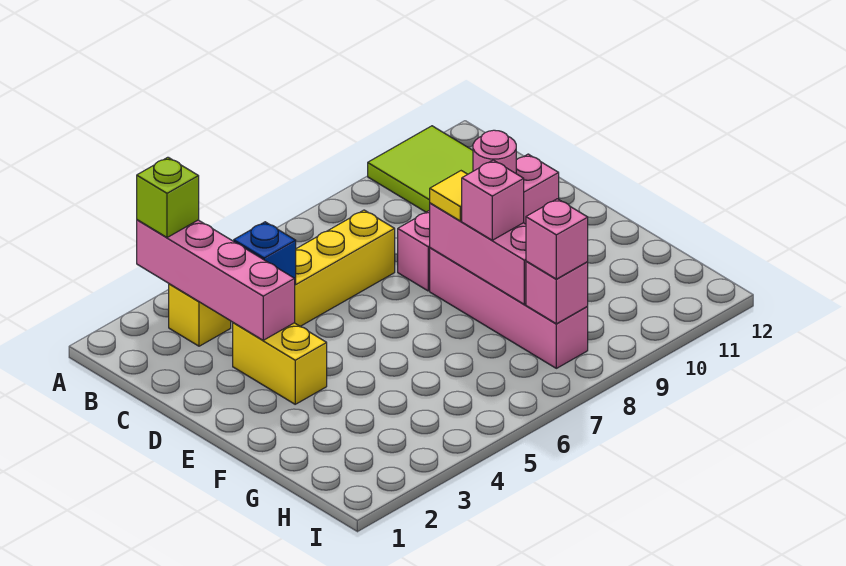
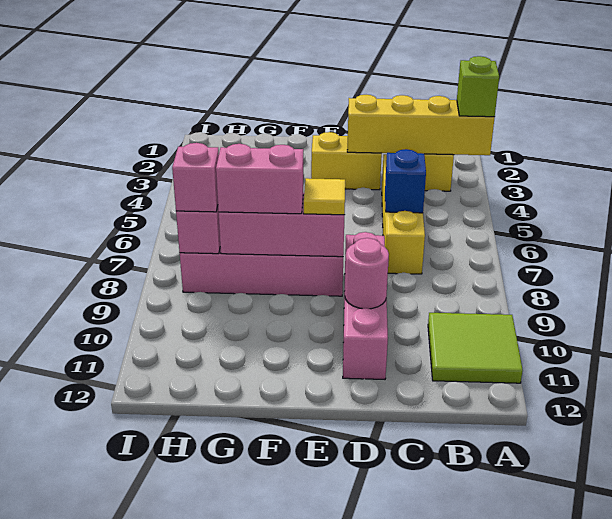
pink 1x4 brick [137,220,295,340] -> yellow 1x4 brick [347,95,495,155]
blue 1x1 brick [234,222,296,284] -> blue 1x1 brick moved to [385,149,426,213]
pink 1x1 brick [462,160,524,240] -> pink 1x2 brick [216,144,303,214]

